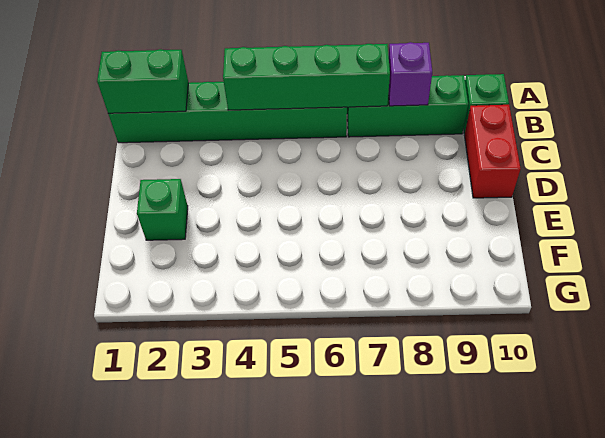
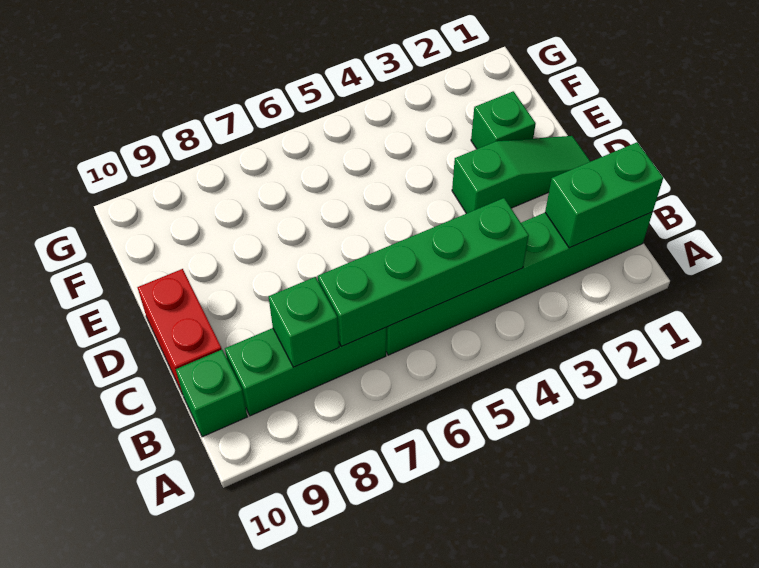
purple 1x1 brick [388,42,432,106] -> green 1x1 brick [269,277,339,367]
none -> green 1x3 slope [452,136,591,214]

